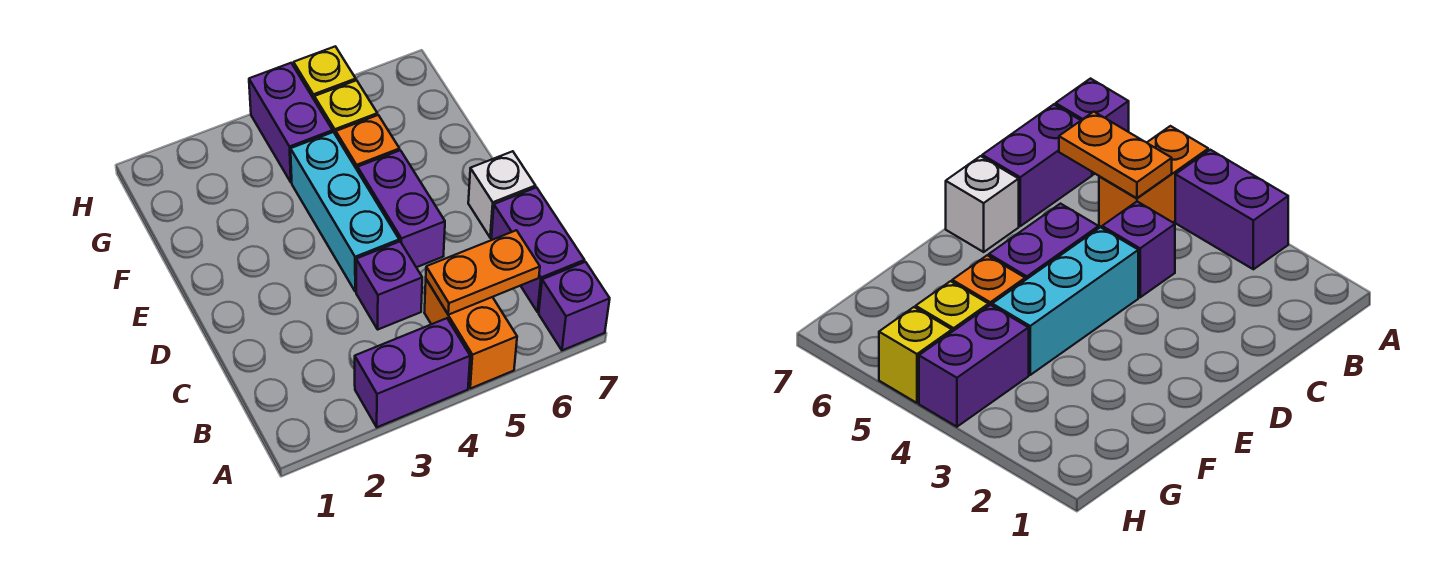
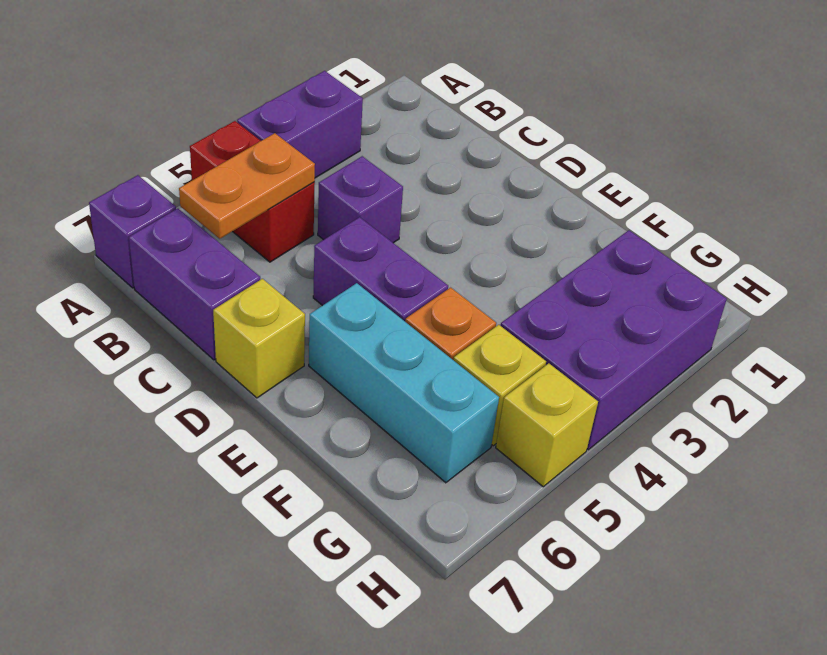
orange 1x2 brick [424,279,517,388] -> red 1x2 brick [190,121,315,262]
cyan 1x3 brick [291,132,399,292] -> cyan 1x3 brick moved to [309,283,499,483]
white 1x1 brick [468,151,535,238] -> yellow 1x1 brick [213,279,305,398]
purple 1x2 brick [249,63,333,182] -> purple 2x3 brick [501,230,727,450]

